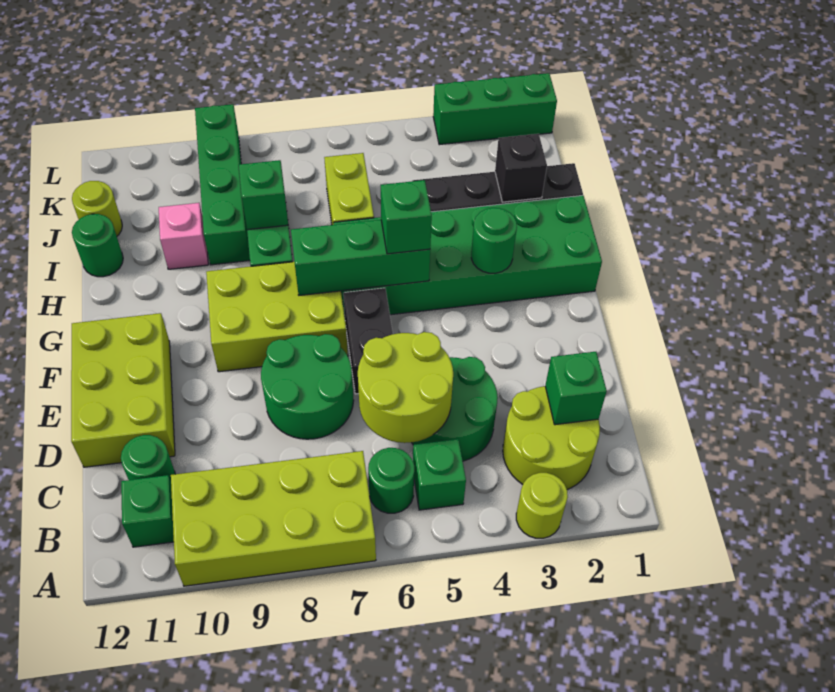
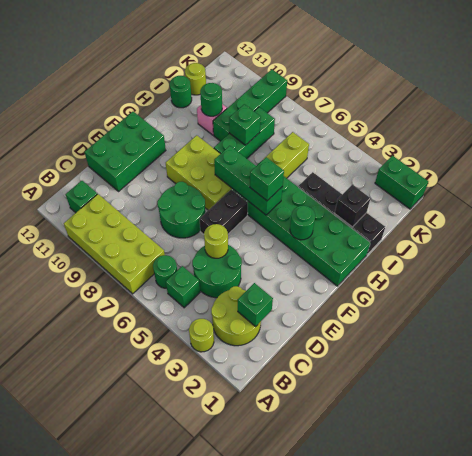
lime 2x2 round brick [358,332,453,443] -> lime 1x1 round brick [204,224,228,258]
green 1x1 round brick [121,435,175,481] -> green 1x1 round brick moved to [200,83,222,116]
lime 2x3 brick [71,313,175,467] -> green 2x3 brick [85,112,166,191]
green 1x3 brick [433,73,557,145] -> green 1x2 brick [375,156,428,209]

